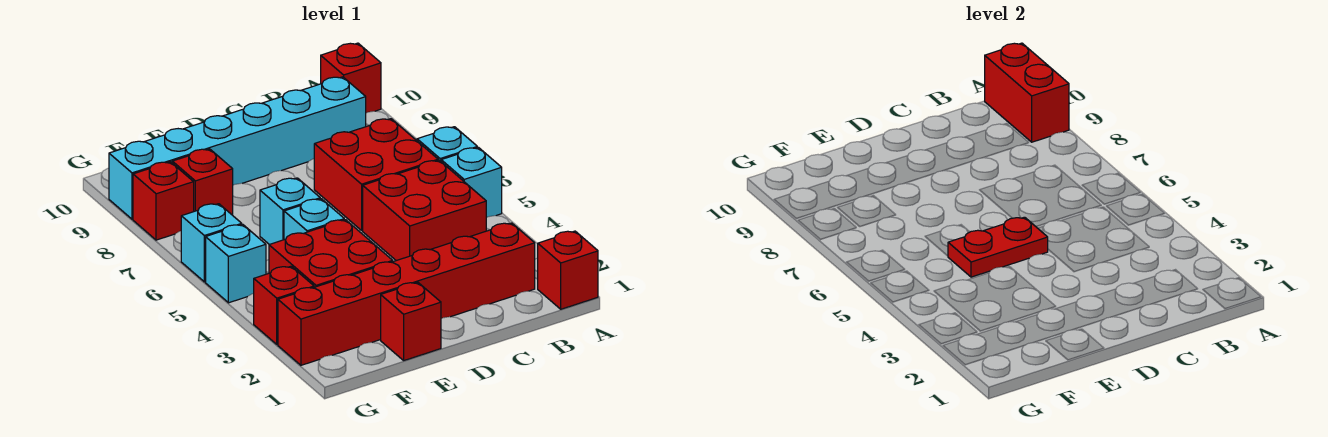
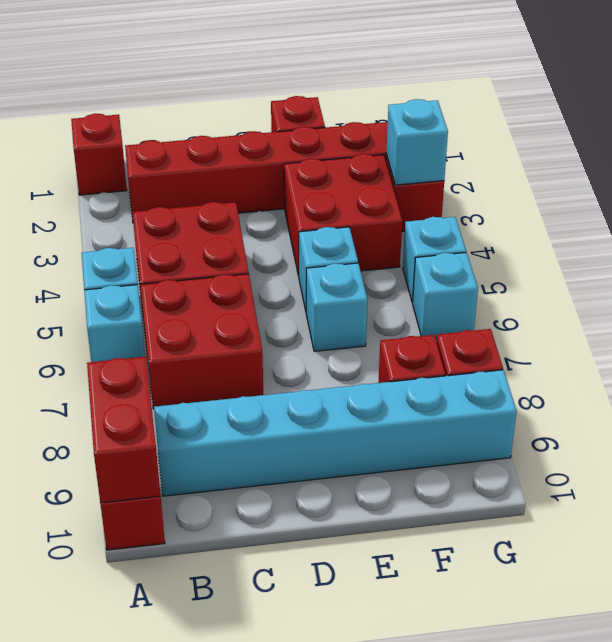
red 1x2 plate [948,217,1048,277] -> none
none -> cyan 1x1 brick [386,99,448,185]

